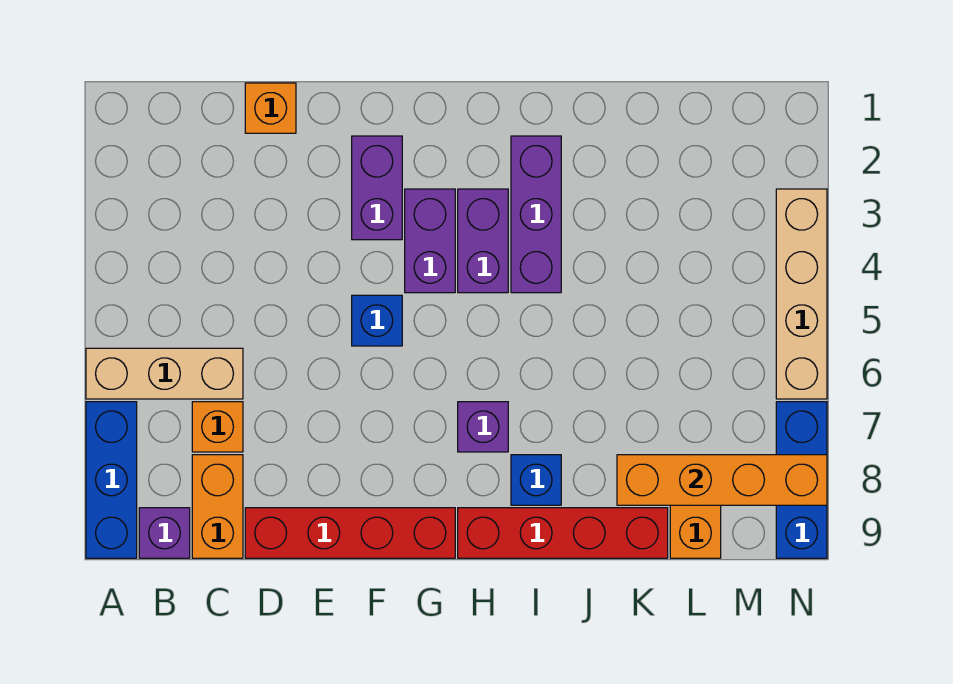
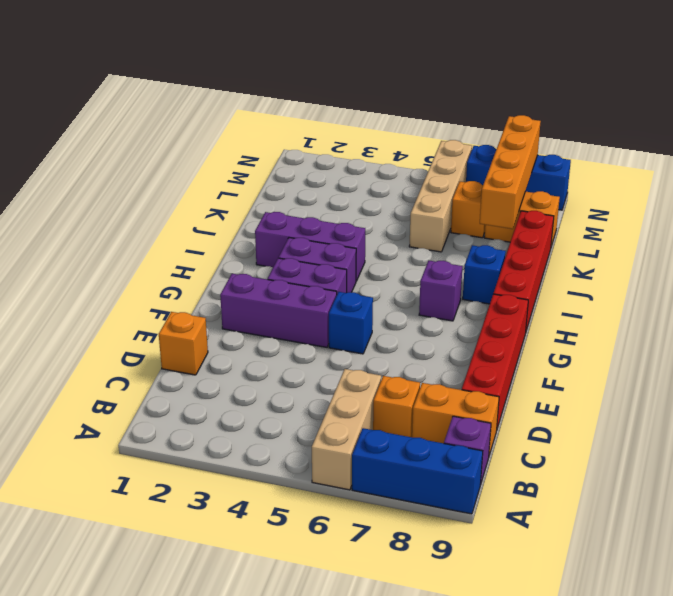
purple 1x2 brick [352,136,402,240] -> purple 1x3 brick [220,274,337,347]
none -> orange 1x1 brick [451,181,485,238]
tan 1x4 brick [776,189,827,399] -> tan 1x4 brick turned to [409,140,472,252]

